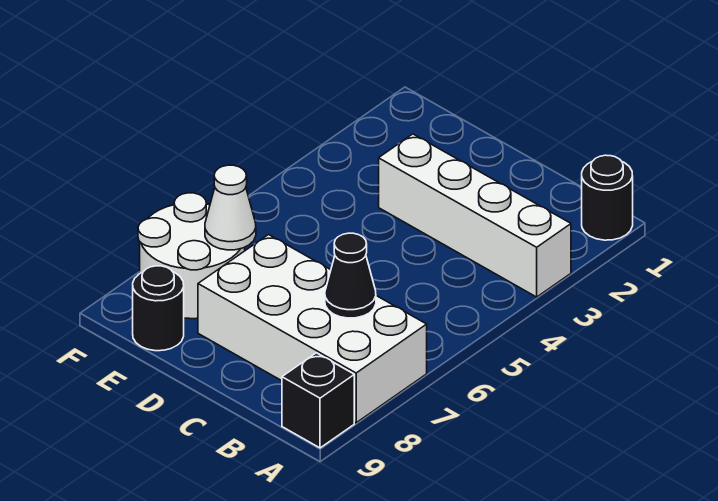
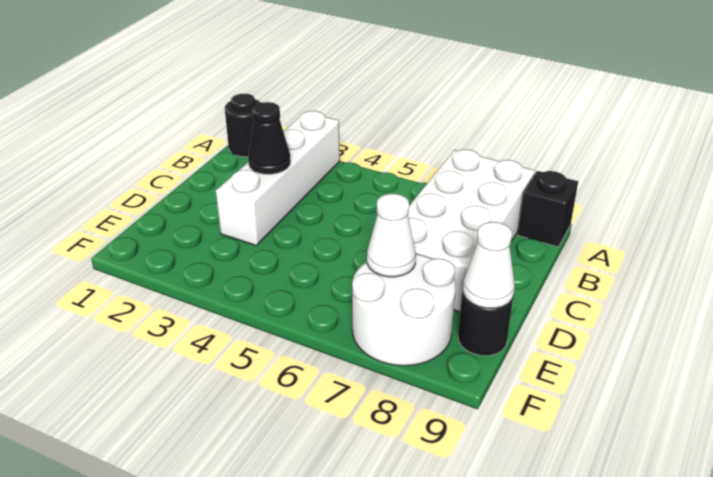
black 1x1 cone [325,233,376,318] -> black 1x1 cone moved to [248,102,291,174]
none -> white 1x1 cone [462,222,515,308]

